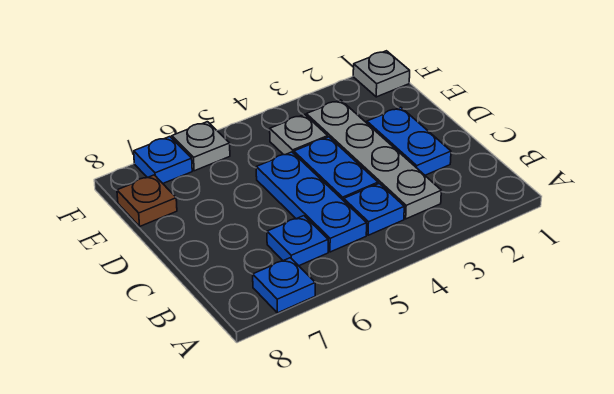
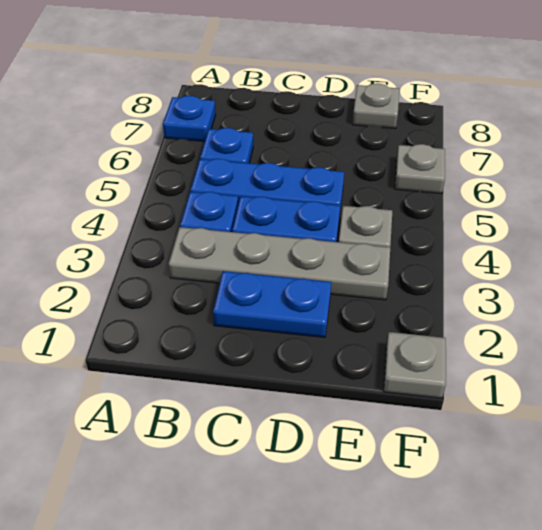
brown 1x1 plate [117,175,177,226] -> grey 1x1 plate [353,83,399,129]
blue 1x1 plate [134,137,192,183] -> none

